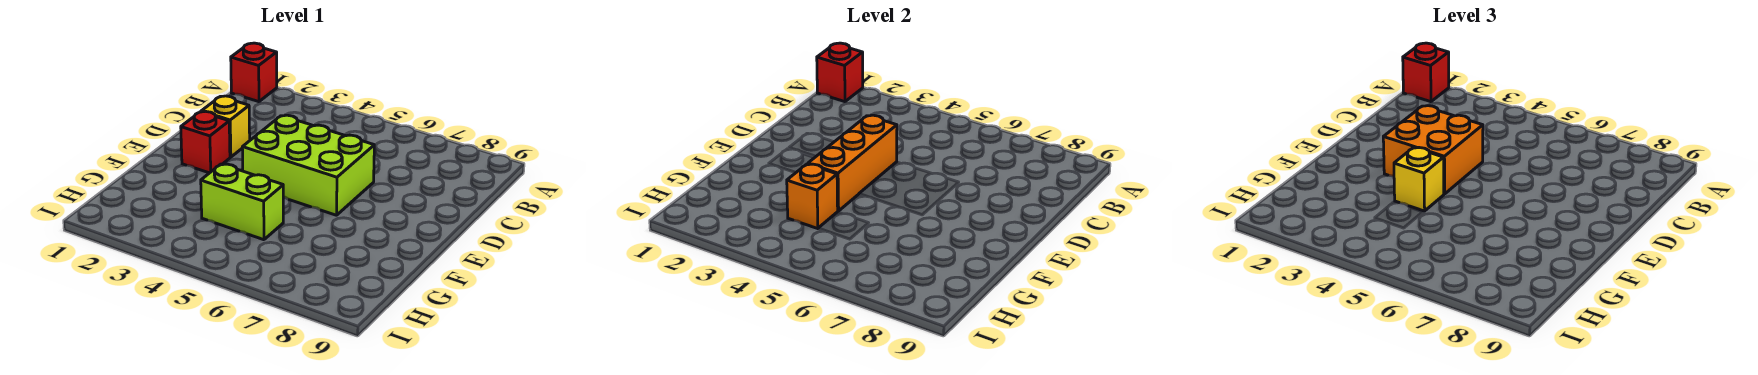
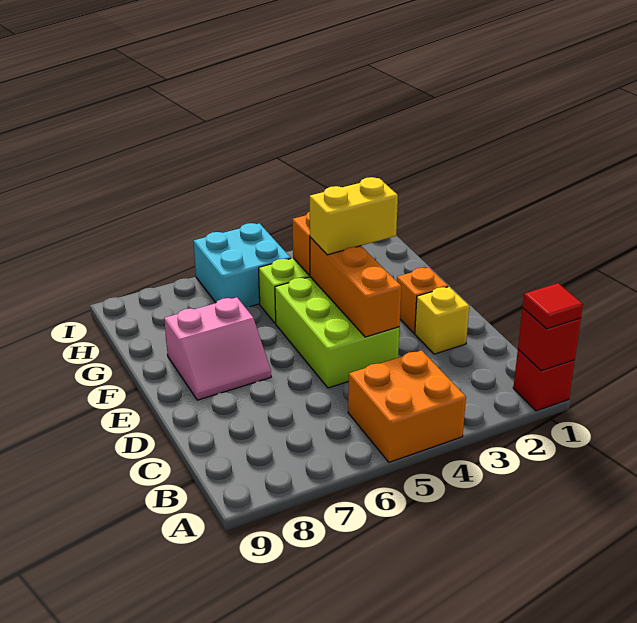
red 1x1 brick [1403,43,1449,102] -> red 1x1 tile [523,283,583,329]
orange 2x2 brick [1383,106,1483,194] -> orange 2x2 brick moved to [348,350,466,462]
lime 2x3 brick [242,115,374,215] -> lime 2x3 brick turned to [275,277,400,388]
red 1x1 brick [181,111,230,173] -> orange 1x1 brick [397,268,448,333]
none -> pink 2x2 slope [164,297,271,400]
yellow 1x1 brick [1394,148,1444,211] -> yellow 1x2 brick [310,177,398,255]
none -> cyan 2x2 brick [194,223,291,307]

